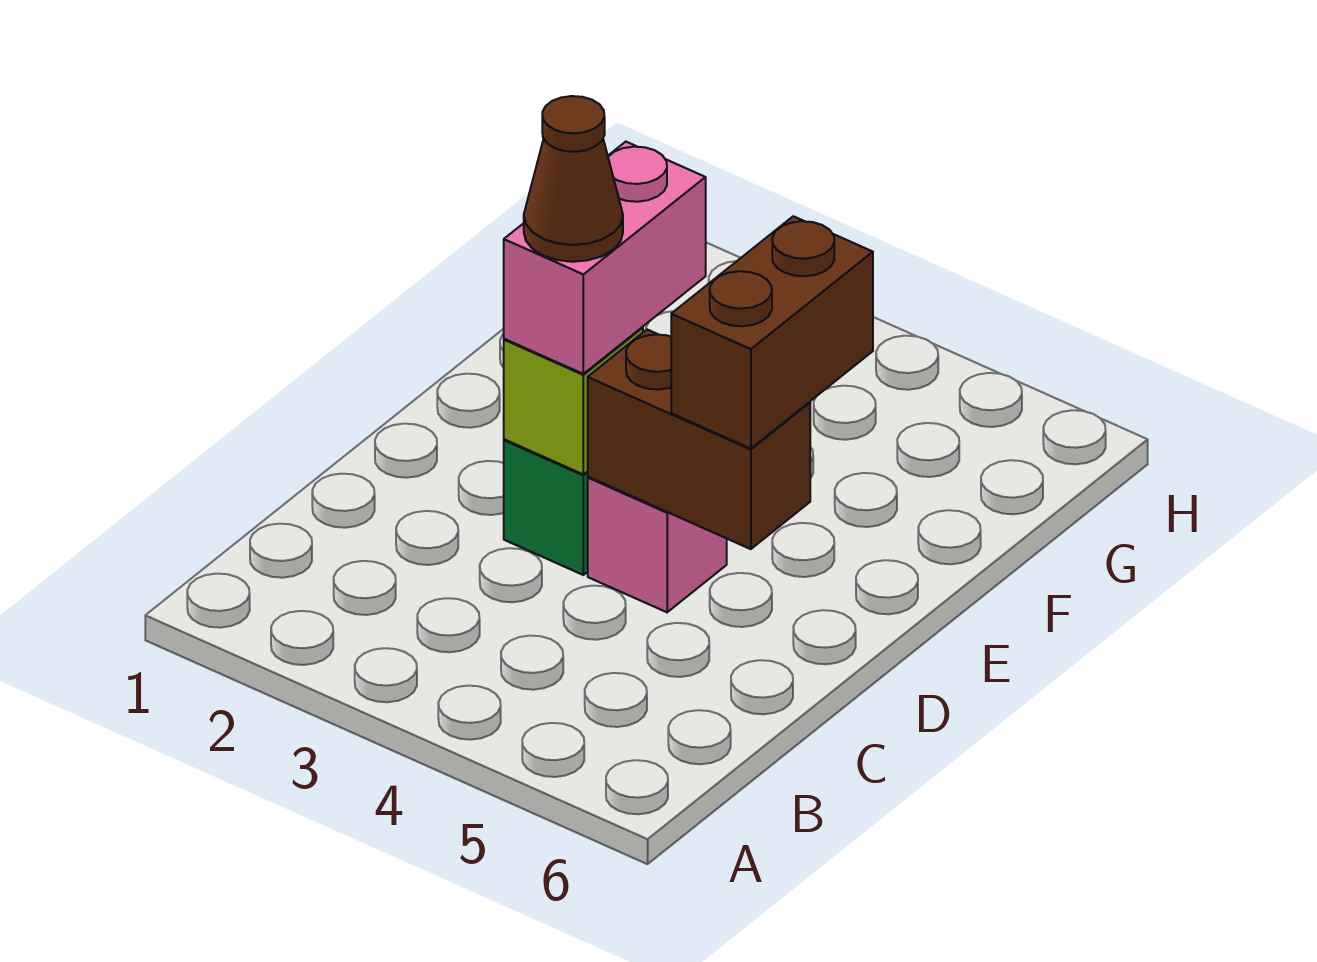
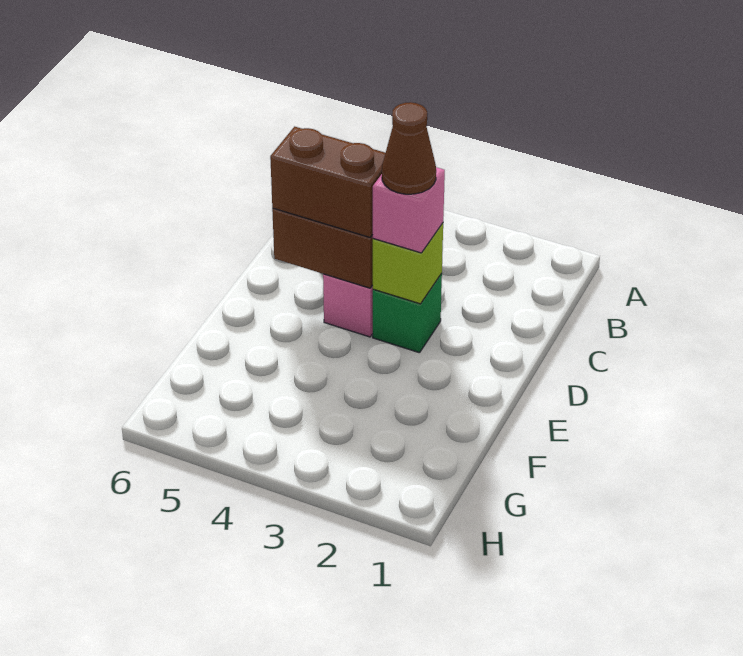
pink 1x2 brick [504,142,706,374] -> pink 1x1 brick [373,167,445,253]
brown 1x2 brick [671,216,873,449] -> brown 1x2 brick turned to [270,127,385,237]

